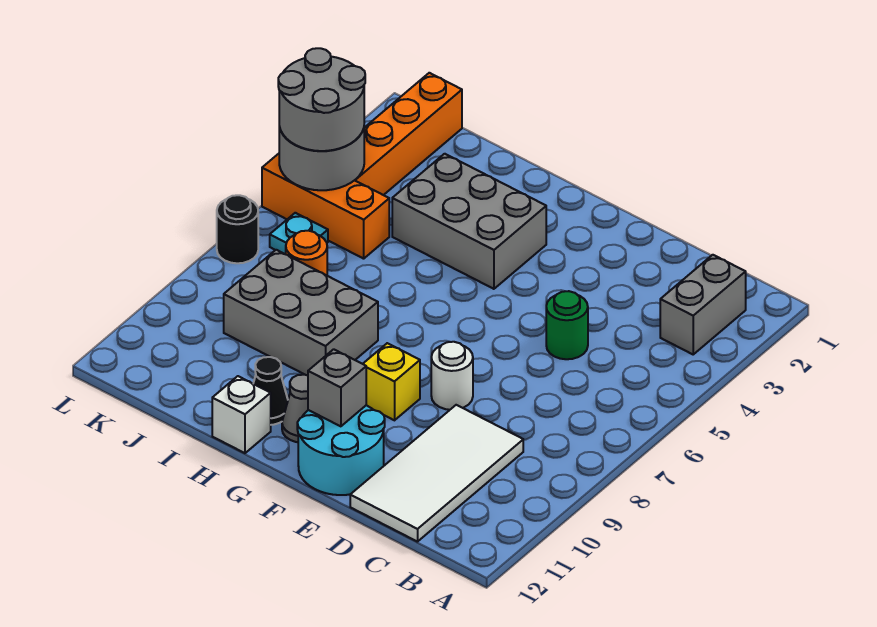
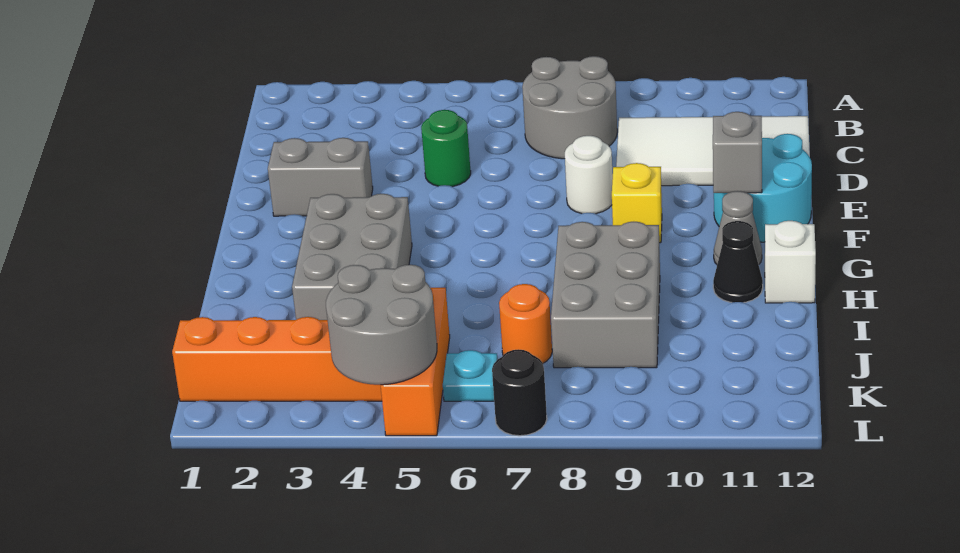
grey 1x2 brick [660,255,746,354] -> grey 1x2 brick moved to [268,138,373,216]
grey 2x2 round brick [278,48,365,151] -> grey 2x2 round brick moved to [522,56,617,159]

